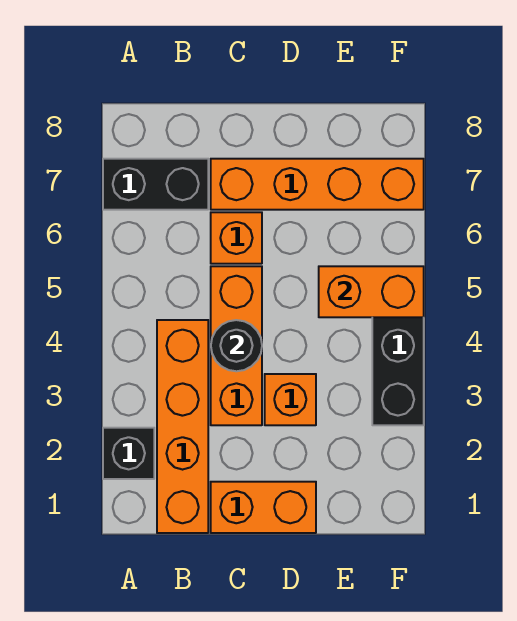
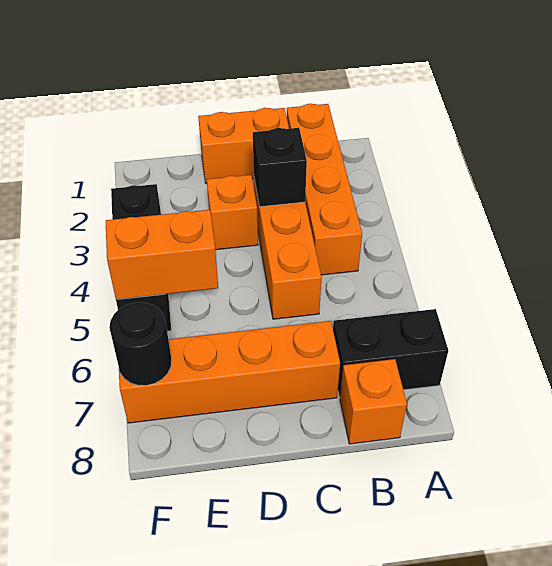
black 1x1 brick [103,428,154,479] -> black 1x1 brick moved to [253,128,307,207]
black 1x1 round brick [211,320,262,371] -> black 1x1 round brick moved to [109,302,172,386]
orange 1x1 brick [211,212,262,264] -> orange 1x1 brick moved to [340,359,407,444]

